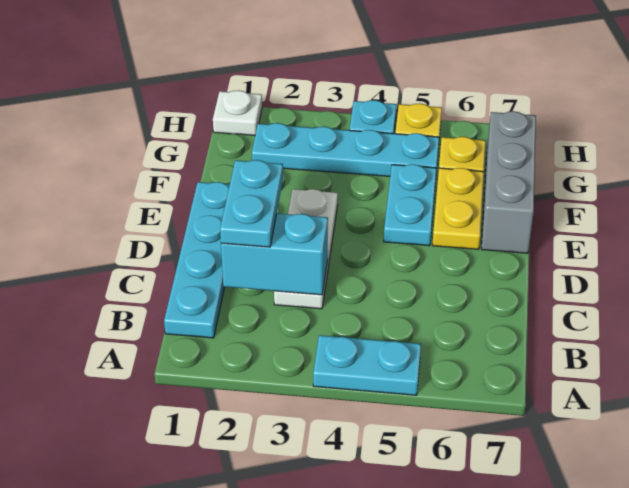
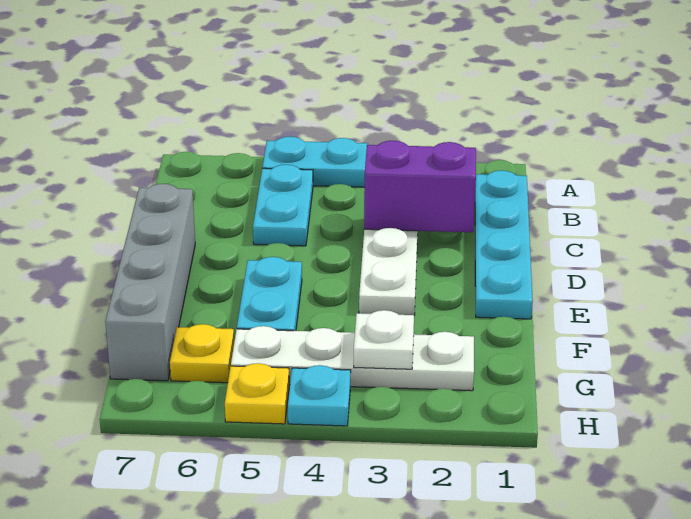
cyan 1x2 brick [221,213,328,295] -> purple 1x2 brick [364,141,476,232]
cyan 1x2 plate [220,160,283,247] -> cyan 1x2 plate moved to [253,165,313,246]
yellow 1x2 plate [432,168,484,249] -> none
grey 1x3 brick [481,111,536,253] -> grey 1x4 brick [105,184,195,381]
cyan 1x4 plate [252,123,439,176] -> white 1x4 plate [231,326,474,391]
white 1x1 plate [213,90,262,135] -> white 1x1 plate moved to [354,310,414,369]

